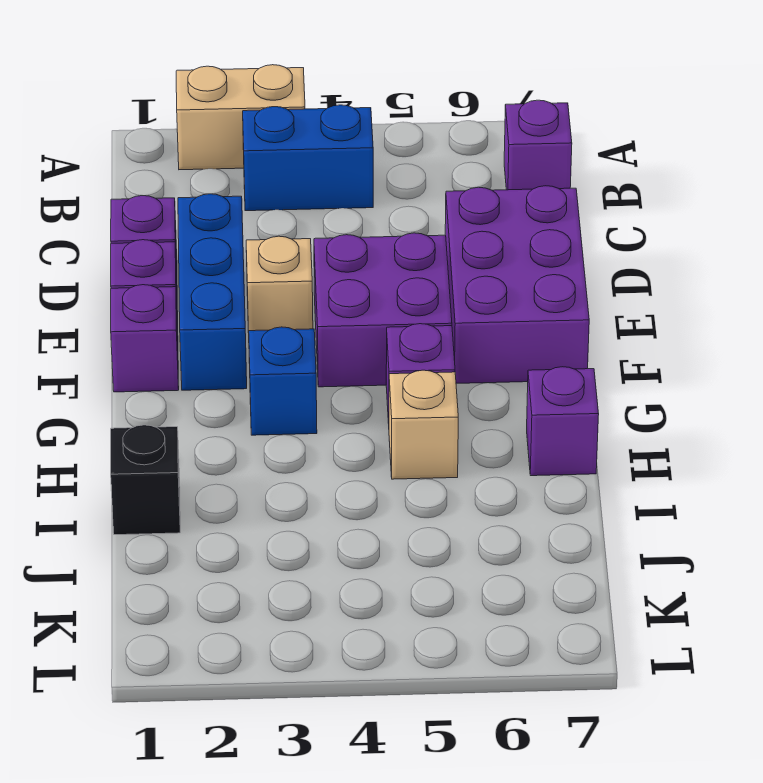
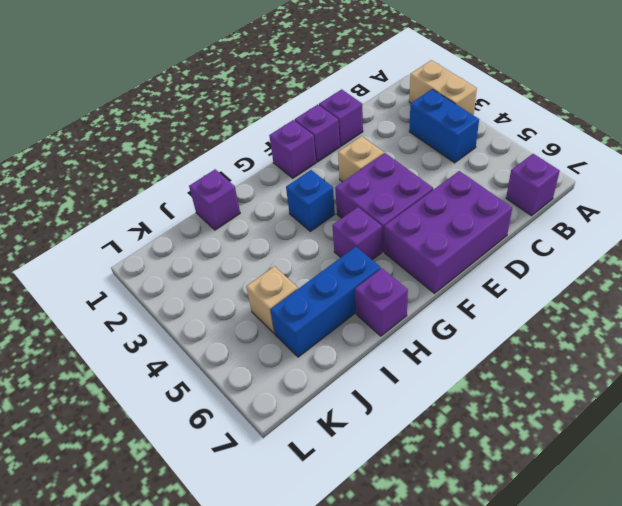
blue 1x3 brick [178,194,247,390] -> blue 1x3 brick moved to [270,247,381,357]
tan 1x1 brick [389,370,458,479] -> tan 1x1 brick moved to [246,266,298,333]
black 1x1 brick [111,425,180,535] -> purple 1x1 brick [189,169,240,230]

